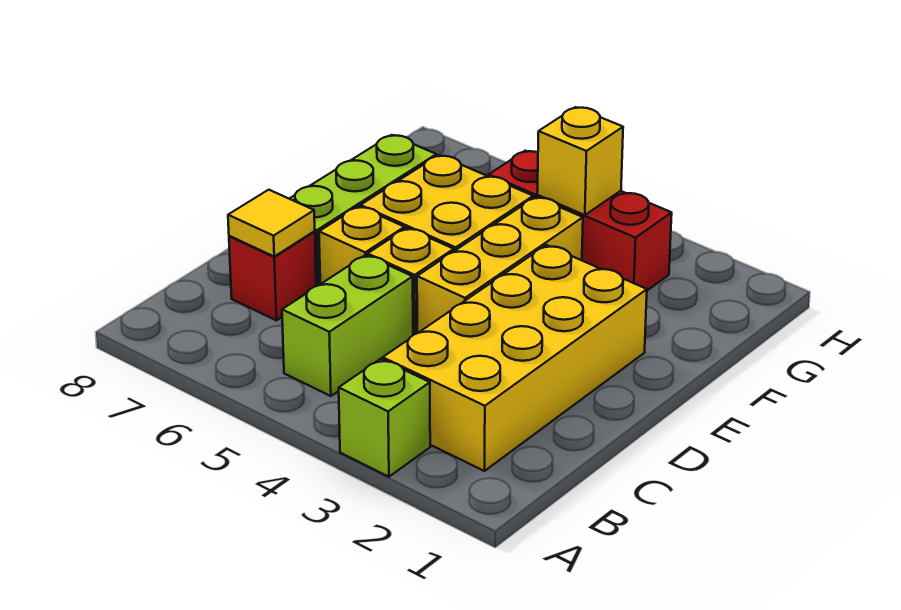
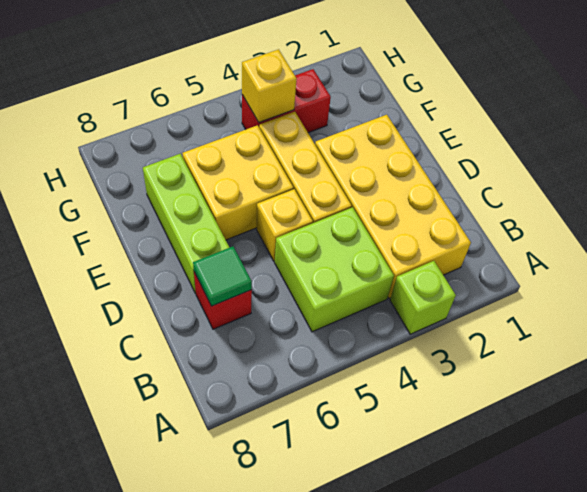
lime 1x2 brick [282,255,413,396] -> lime 2x2 brick [275,207,394,332]
yellow 1x1 tile [228,190,315,256] -> green 1x1 tile [193,246,252,306]
yellow 1x1 brick [319,206,405,284] -> none
red 1x3 brick [489,151,672,290] -> red 1x2 brick [242,69,331,133]

